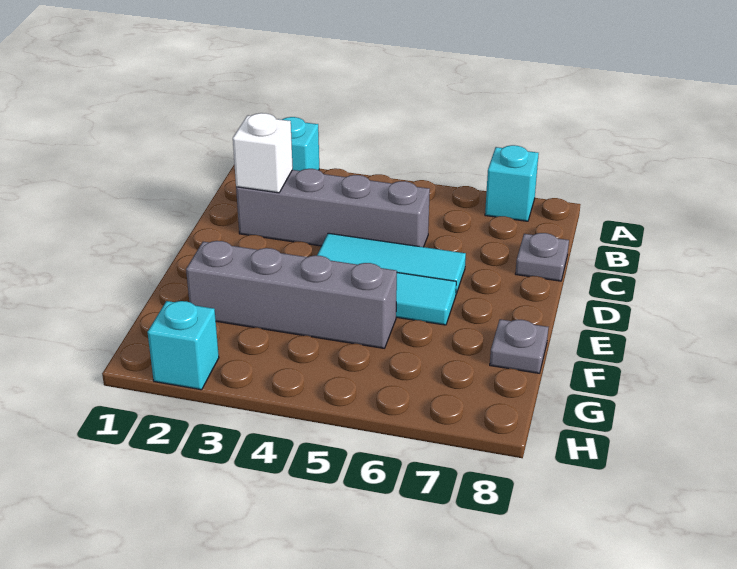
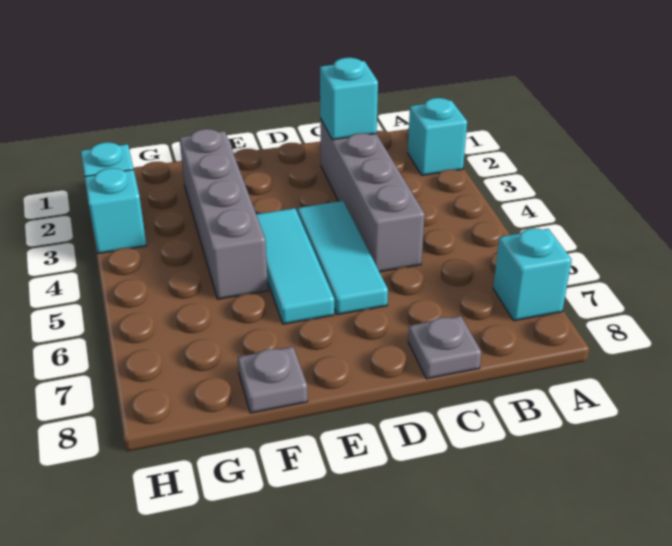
white 1x1 brick [233,113,293,193] -> cyan 1x1 brick [320,58,378,140]
none -> cyan 1x1 brick [84,168,146,254]

